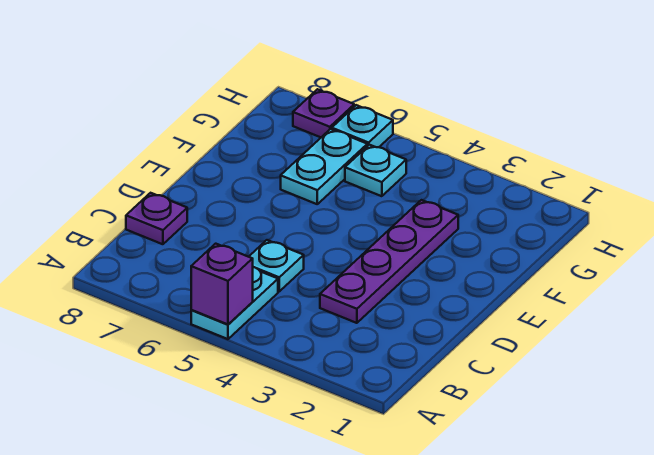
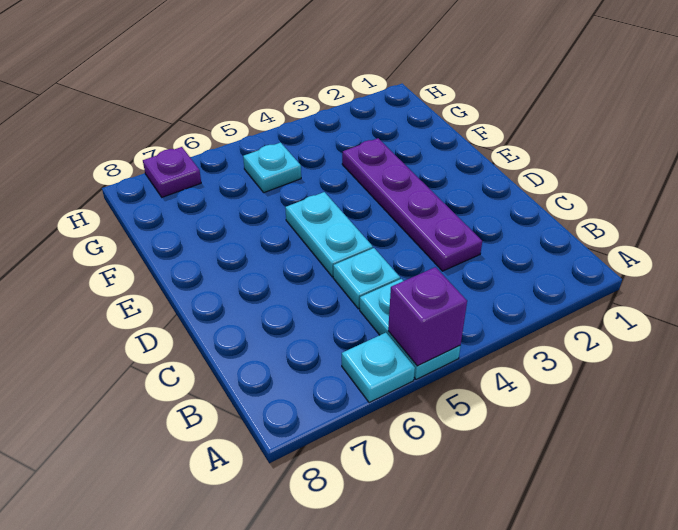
purple 1x1 plate [126,193,187,244] -> none
cyan 1x2 plate [281,129,367,204] -> cyan 1x2 plate moved to [285,192,373,277]
cyan 1x1 plate [332,105,393,147] -> cyan 1x1 plate moved to [342,333,415,403]

